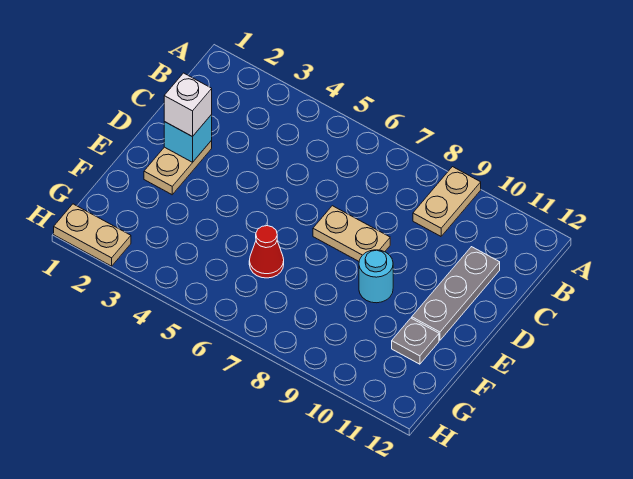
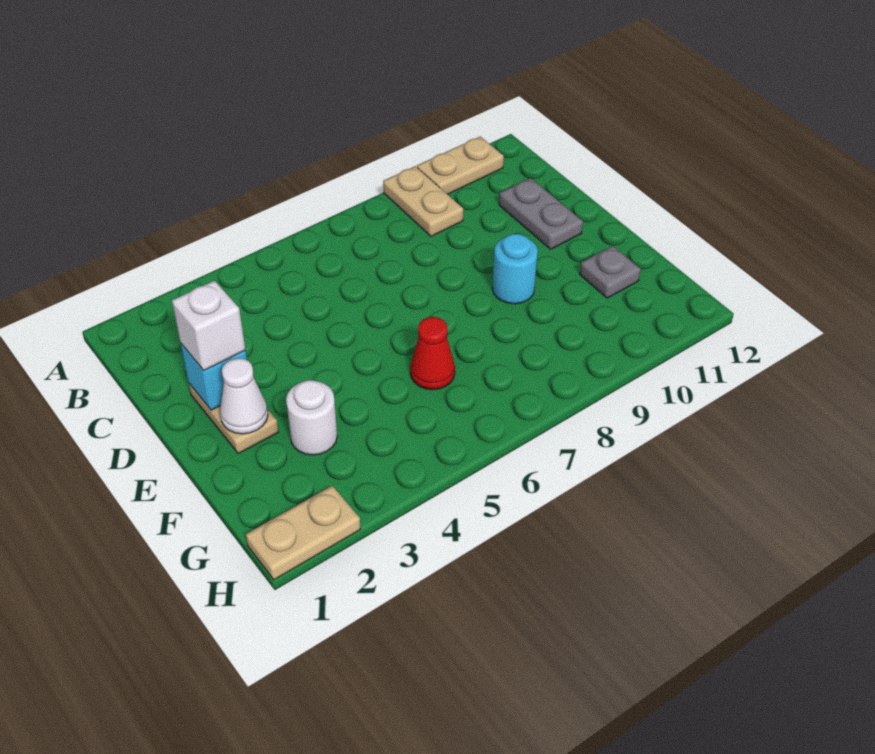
grey 1x3 plate [412,247,500,340] -> grey 1x2 plate [499,178,583,249]
tan 1x2 plate [313,206,390,261] -> tan 1x2 plate moved to [417,137,504,194]
none -> white 1x1 cone [220,358,268,434]
none -> white 1x1 round brick [286,380,337,455]

